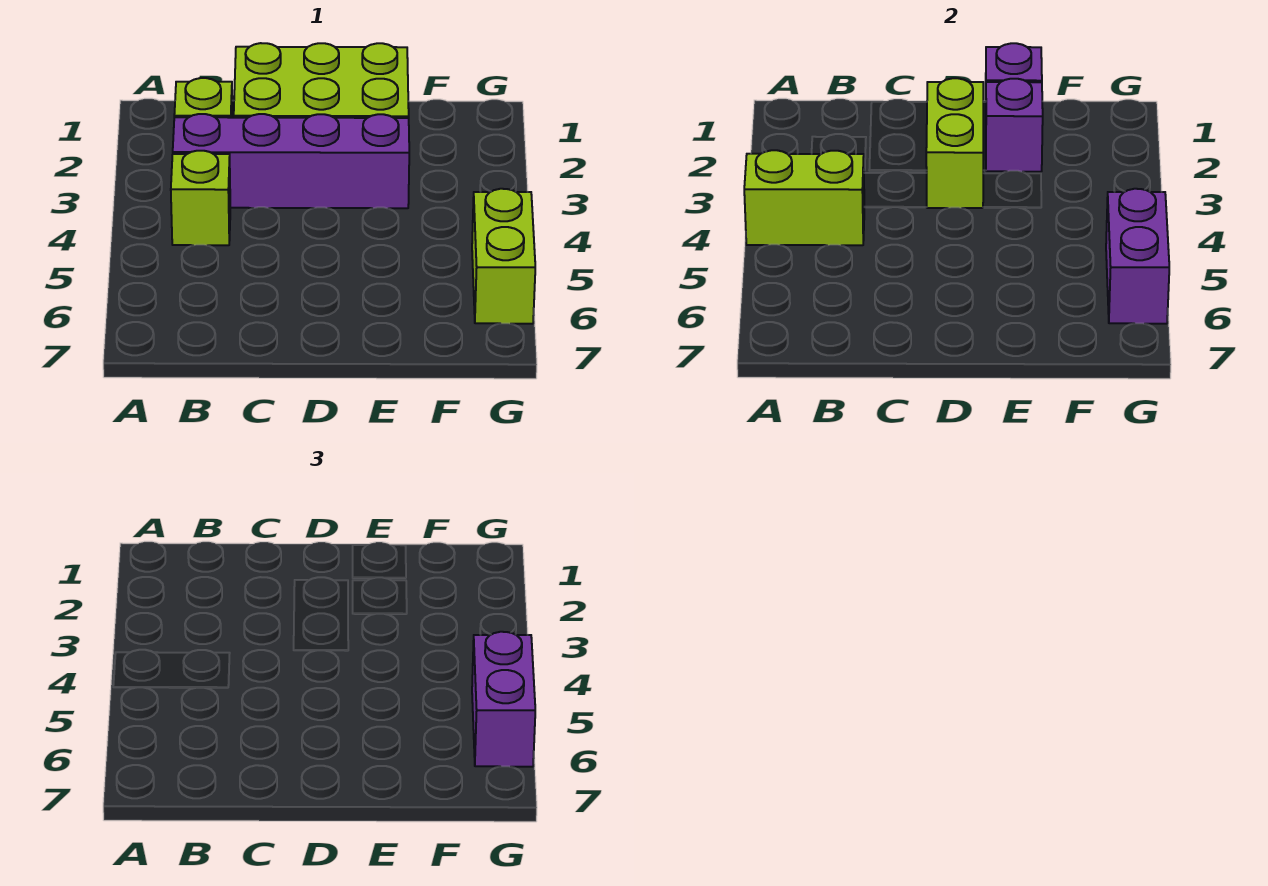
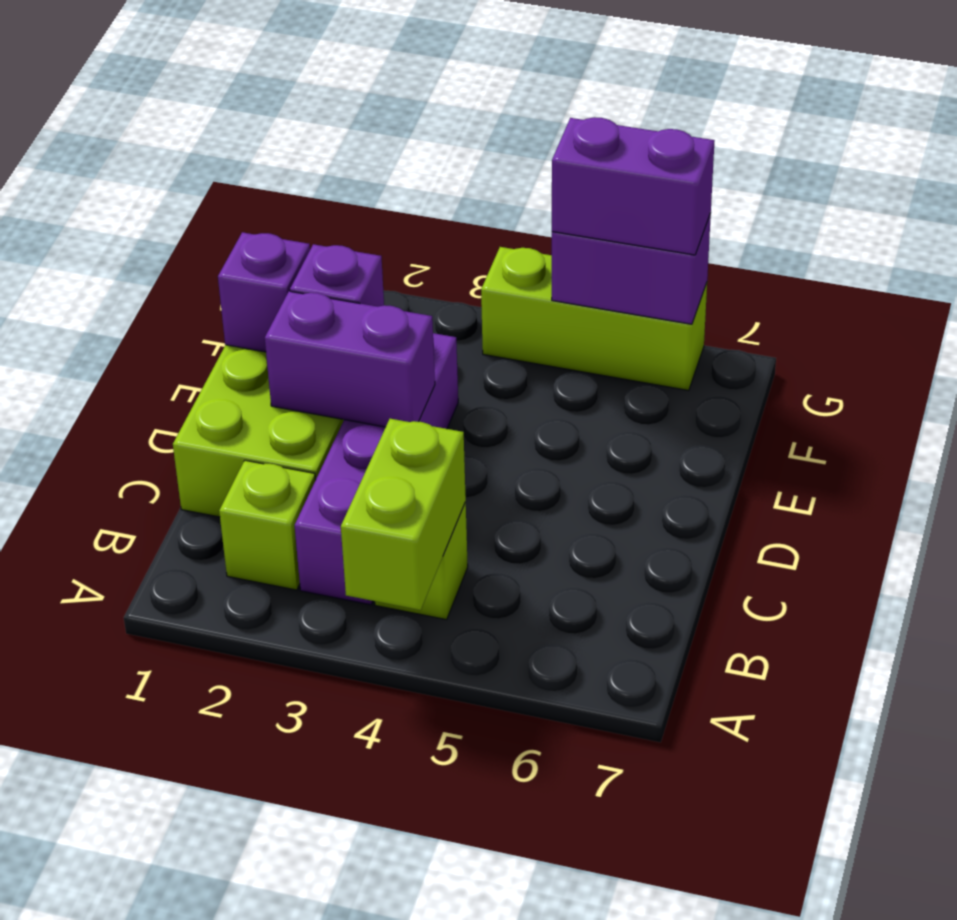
lime 1x2 brick [926,78,984,208] -> purple 1x2 brick [265,291,435,427]
lime 1x2 brick [472,189,535,324] -> lime 1x3 brick [481,247,707,391]

